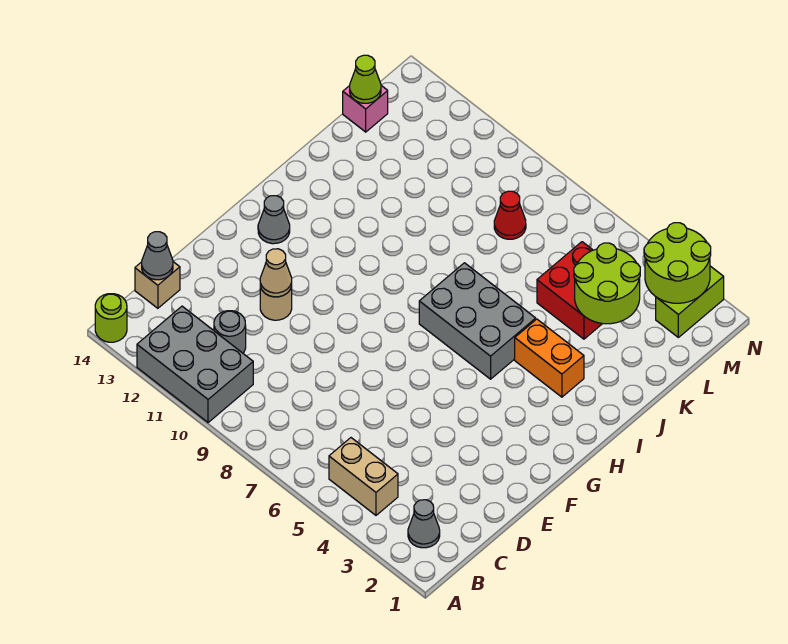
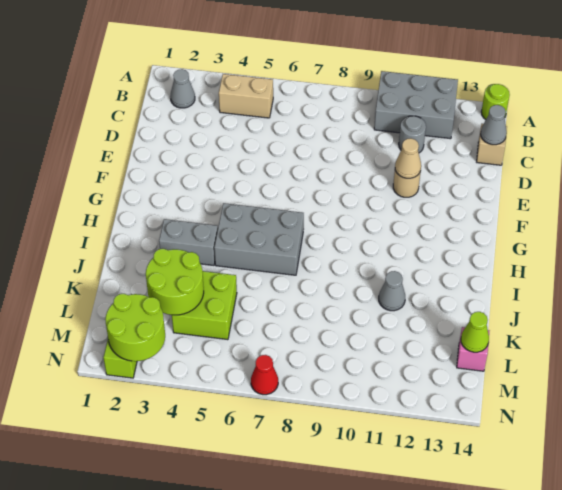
grey 1x1 cone [258,196,290,244] -> grey 1x1 cone moved to [379,271,405,311]
orange 1x2 brick [515,319,584,397] -> grey 1x2 brick [159,219,218,265]
red 2x2 brick [537,242,602,339] -> lime 2x2 brick [172,271,237,340]
red 1x1 cone [494,191,526,239] -> red 1x1 cone moved to [251,355,278,395]

